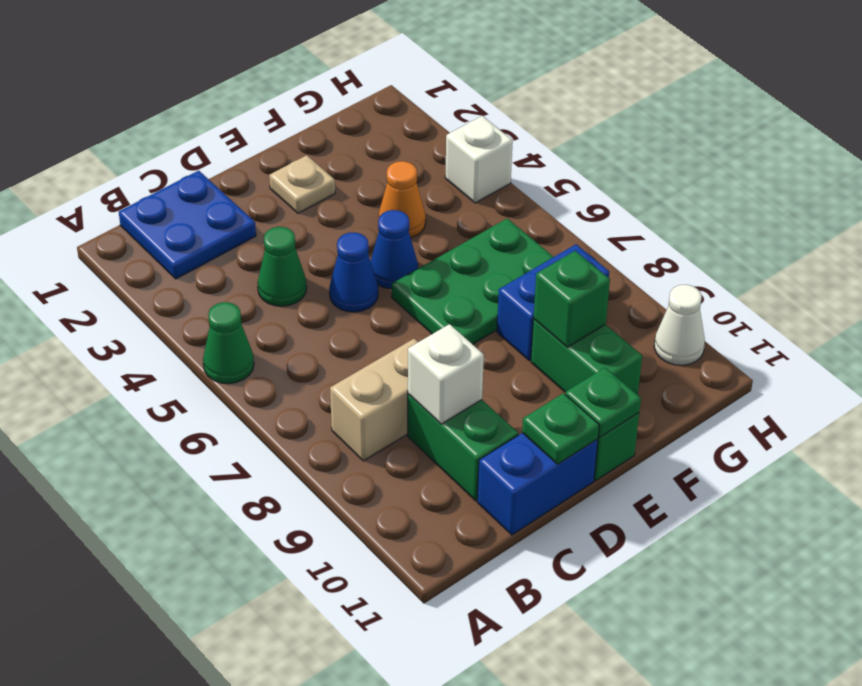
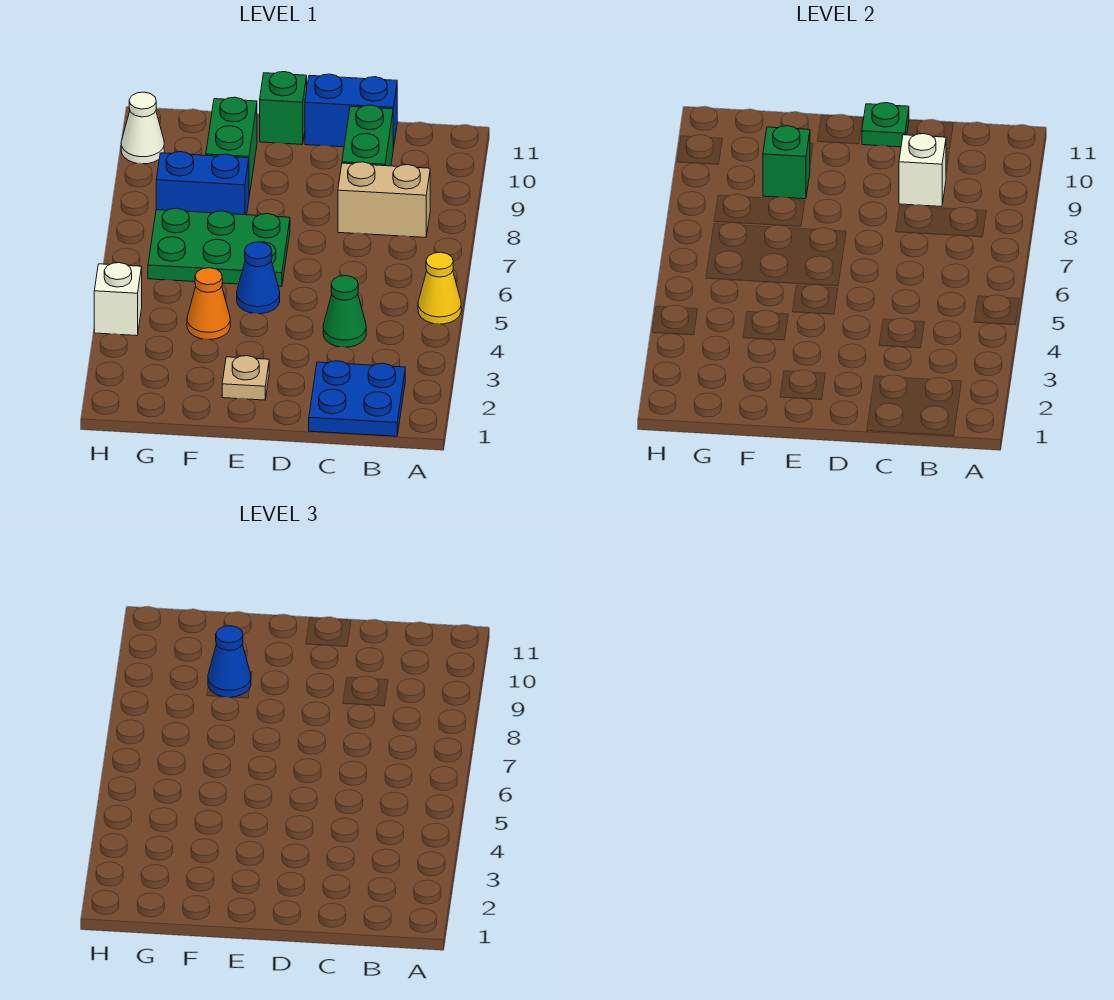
green 1x1 cone [203,302,254,384] -> yellow 1x1 cone [418,252,461,324]
blue 1x1 cone [329,233,378,312] -> blue 1x1 cone moved to [208,626,251,697]
green 1x1 plate [565,368,641,437] -> none

